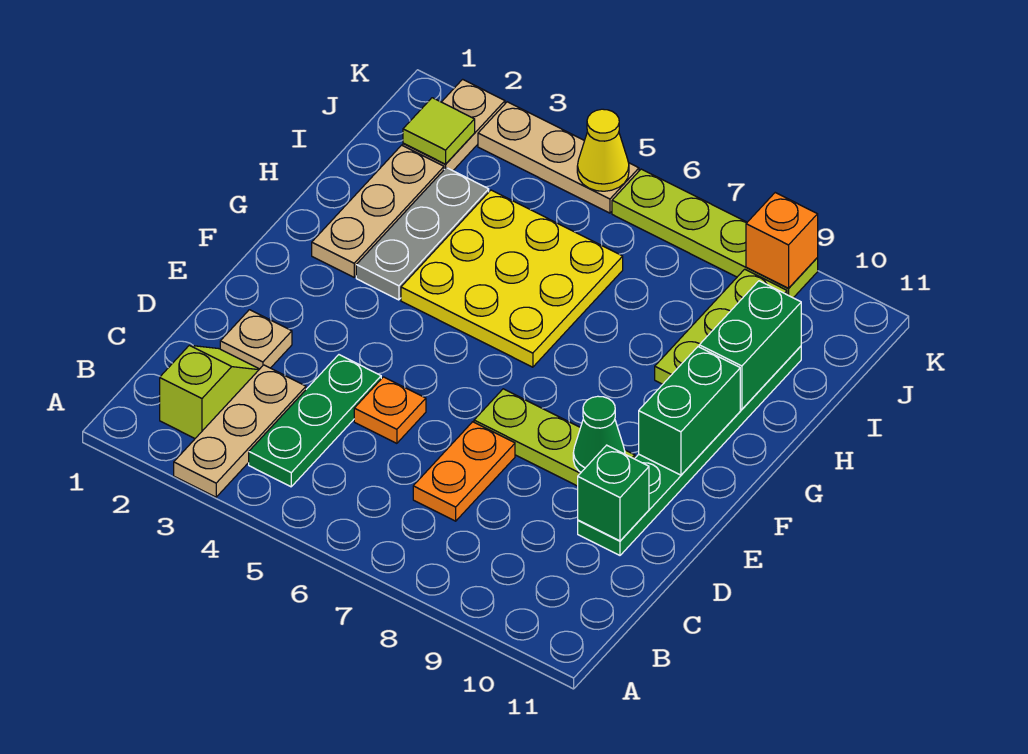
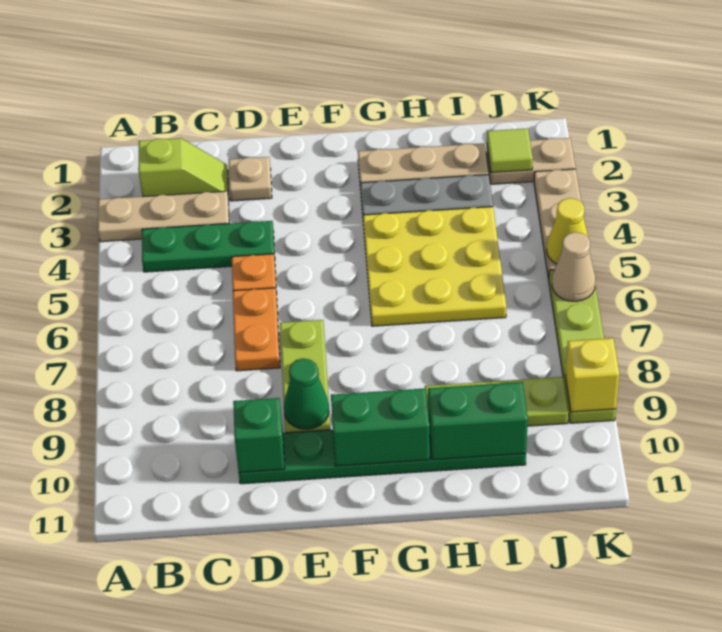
orange 1x2 plate [413,422,515,521] -> orange 1x2 plate turned to [233,288,280,371]
none -> tan 1x1 cone [552,232,596,301]
orange 1x1 brick [746,193,818,288] -> yellow 1x1 brick [565,338,619,412]

